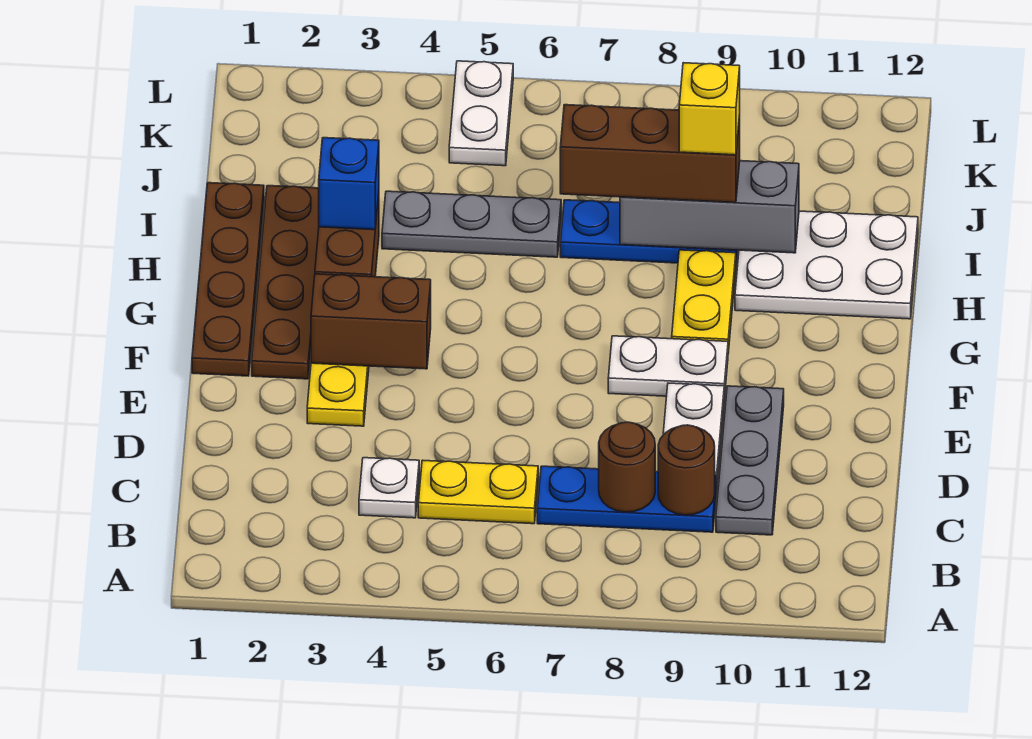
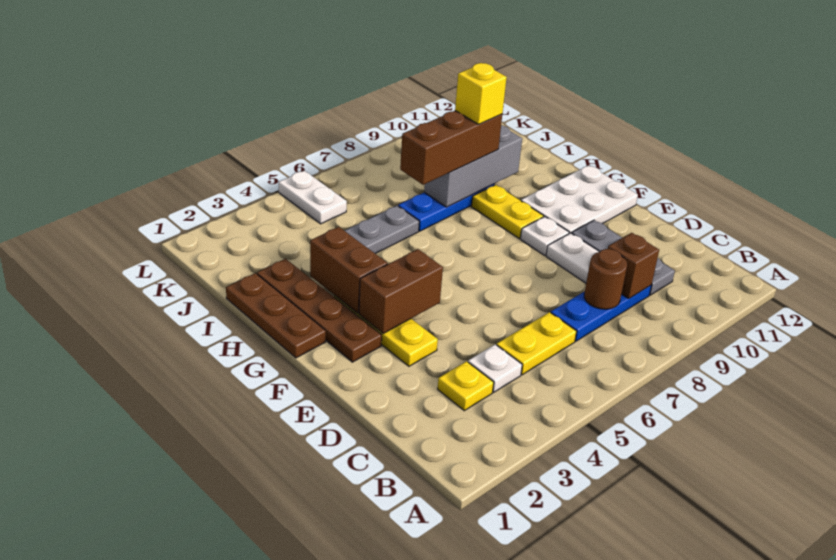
none -> yellow 1x1 plate [438,361,494,411]
brown 1x1 round brick [658,425,715,515] -> brown 1x1 brick [608,233,659,298]
brown 1x4 plate [192,183,264,376] -> brown 1x3 plate [226,273,326,358]
white 1x2 plate [608,336,728,399] -> white 1x1 plate [520,217,569,255]
blue 1x1 brick [319,138,379,230] -> none
white 2x3 plate [735,211,918,319] -> white 2x3 plate moved to [521,165,638,234]

